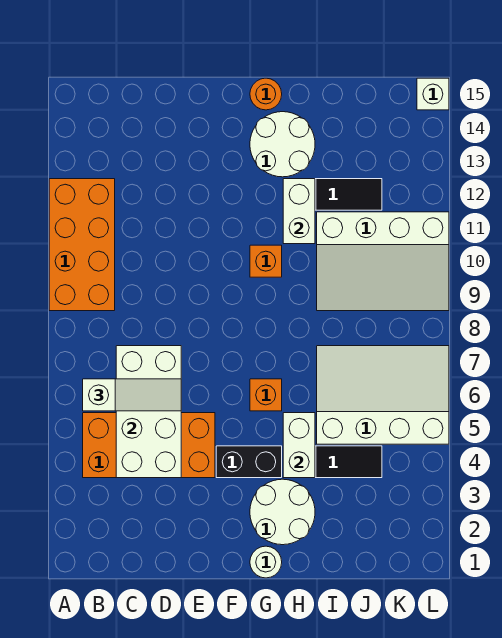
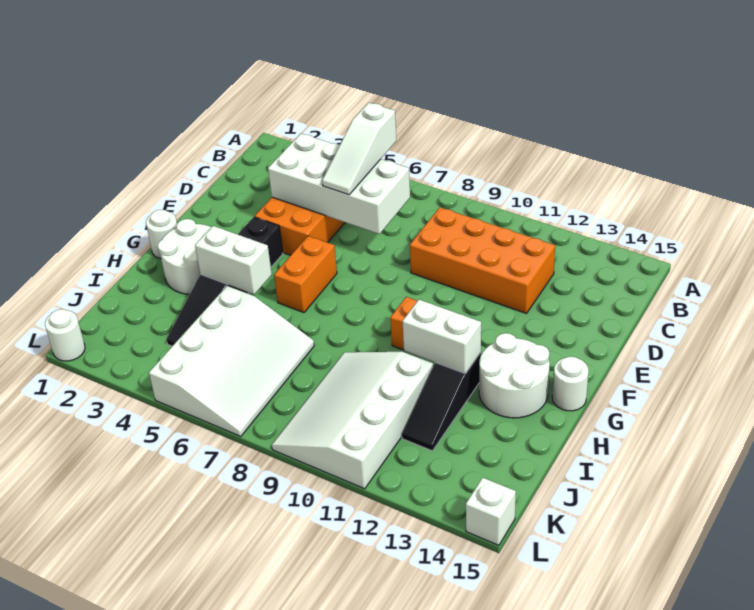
orange 2x4 brick [49,179,115,311] -> orange 2x4 brick moved to [410,207,555,314]
orange 1x1 brick [250,379,282,411] -> orange 1x2 brick [274,236,337,313]
orange 1x1 round brick [250,78,282,110] -> white 1x1 round brick [552,357,589,411]
none -> white 1x1 round brick [45,309,85,361]

